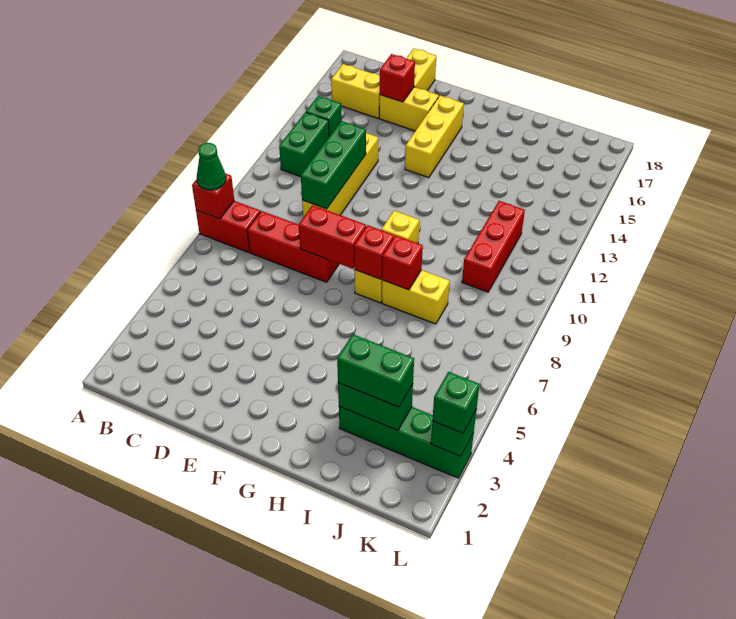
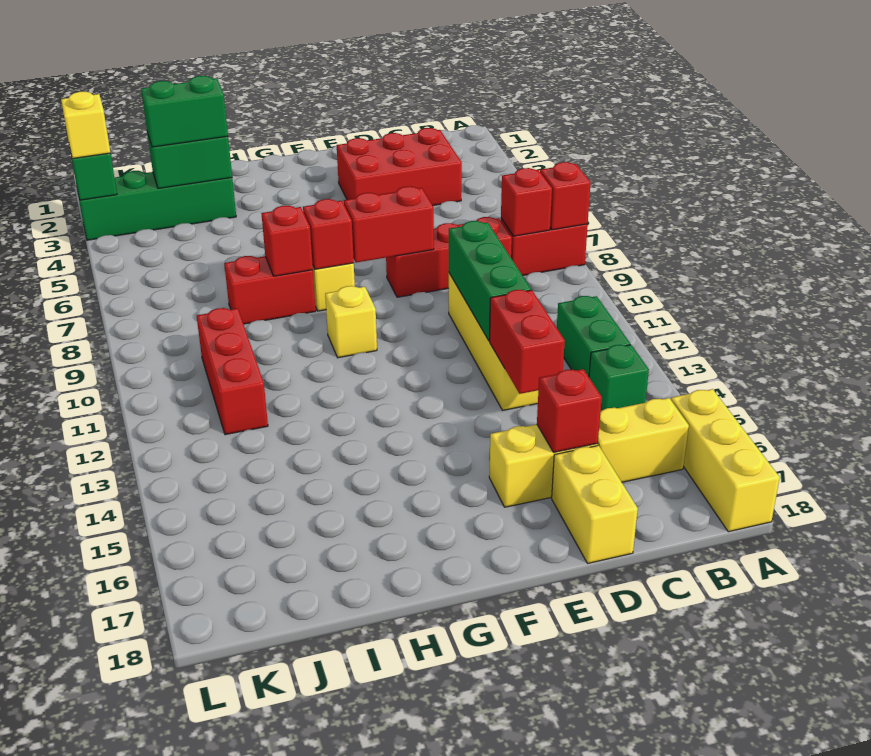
green 1x1 cone [197,143,226,190] -> none
none -> red 1x1 brick [501,168,552,236]
none -> red 2x3 brick [337,128,462,205]
none -> red 1x2 brick [490,290,565,394]
yellow 1x3 brick [405,96,464,178] -> yellow 1x3 brick moved to [671,389,780,532]
yellow 1x2 brick [382,270,450,324] -> red 1x2 brick [224,256,316,324]
green 1x1 brick [432,372,480,433] -> yellow 1x1 brick [61,92,110,159]

